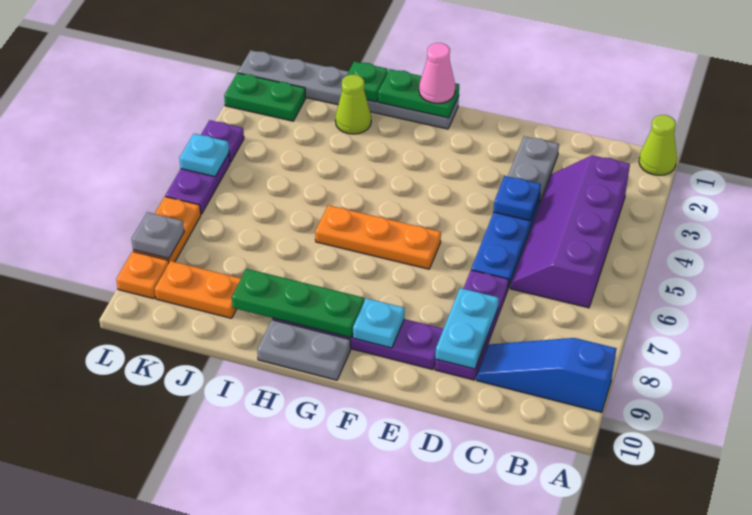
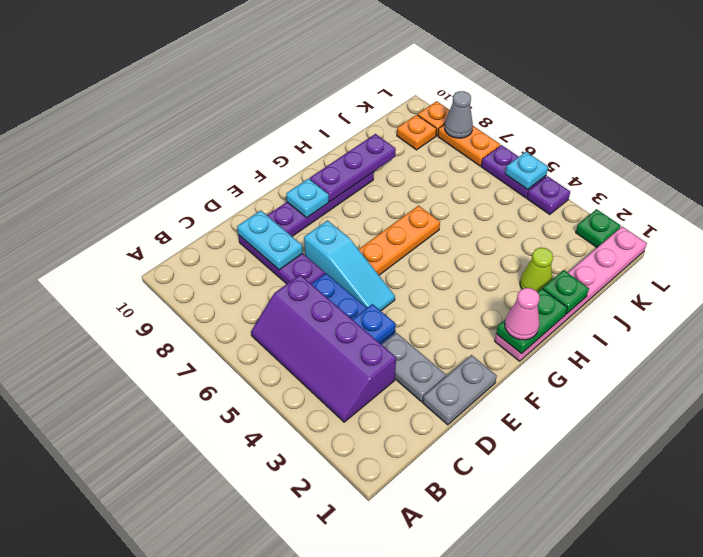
lime 1x1 cone [639,115,677,175] -> none
blue 1x3 slope [477,338,617,412] -> none
purple 2x4 slope [510,155,630,308] -> purple 2x4 slope turned to [251,275,396,422]
none -> cyan 1x3 slope [304,220,395,311]
grey 1x6 plate [238,50,459,129] -> pink 1x6 plate [495,227,647,361]
green 1x3 plate [232,269,364,338] -> purple 1x3 plate [310,134,396,202]
grey 1x2 plate [257,320,351,380] -> grey 1x2 plate moved to [423,355,497,425]
orange 1x2 plate [155,261,241,318] -> orange 1x1 plate [397,115,437,150]
green 1x2 plate [224,73,306,121] -> green 1x1 plate [576,209,621,247]
grey 1x1 plate [132,212,184,259] -> grey 1x1 cone [445,91,473,138]

